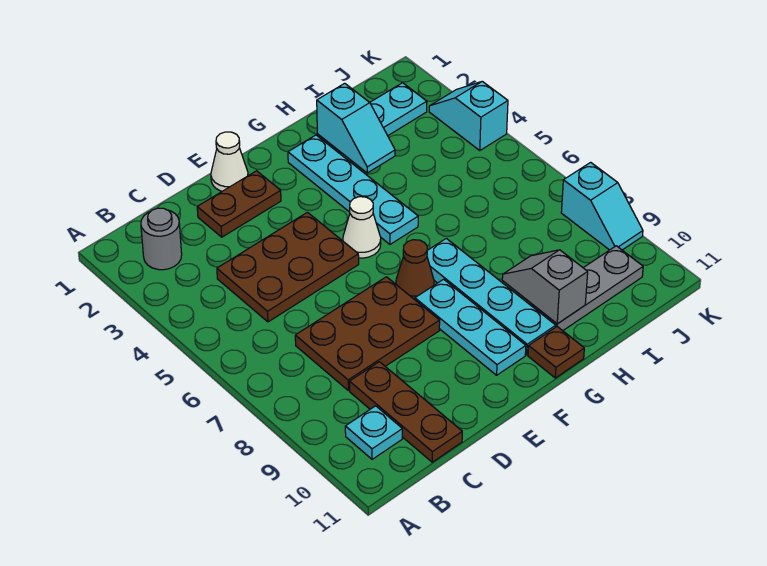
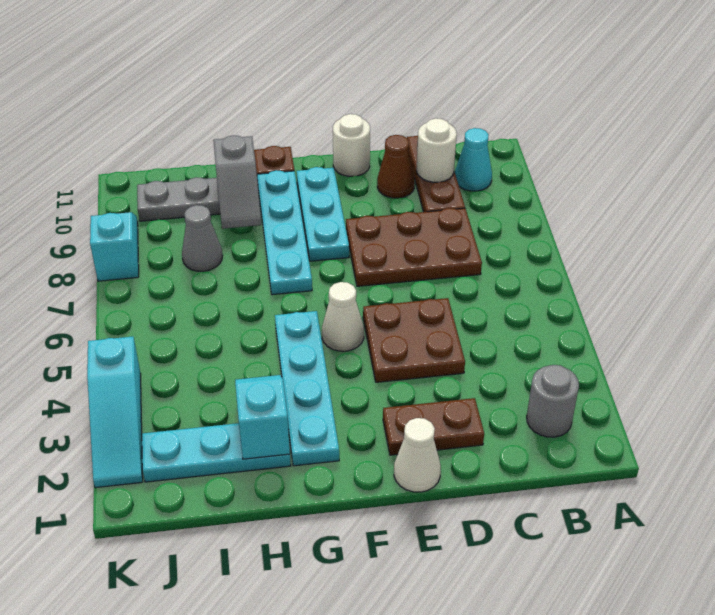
cyan 1x1 plate [345,406,402,459] -> cyan 1x1 cone [455,128,492,191]
brown 2x3 plate [217,212,359,322] -> brown 2x2 plate [363,298,465,382]
none -> white 1x1 round brick [417,118,457,182]
none -> white 1x1 round brick [333,114,370,176]
brown 1x1 cone [396,240,434,300] -> brown 1x1 cone moved to [377,135,415,198]
none -> grey 1x1 cone [182,205,223,271]
cyan 1x2 slope [429,81,508,151] -> cyan 1x3 slope [87,337,143,488]

